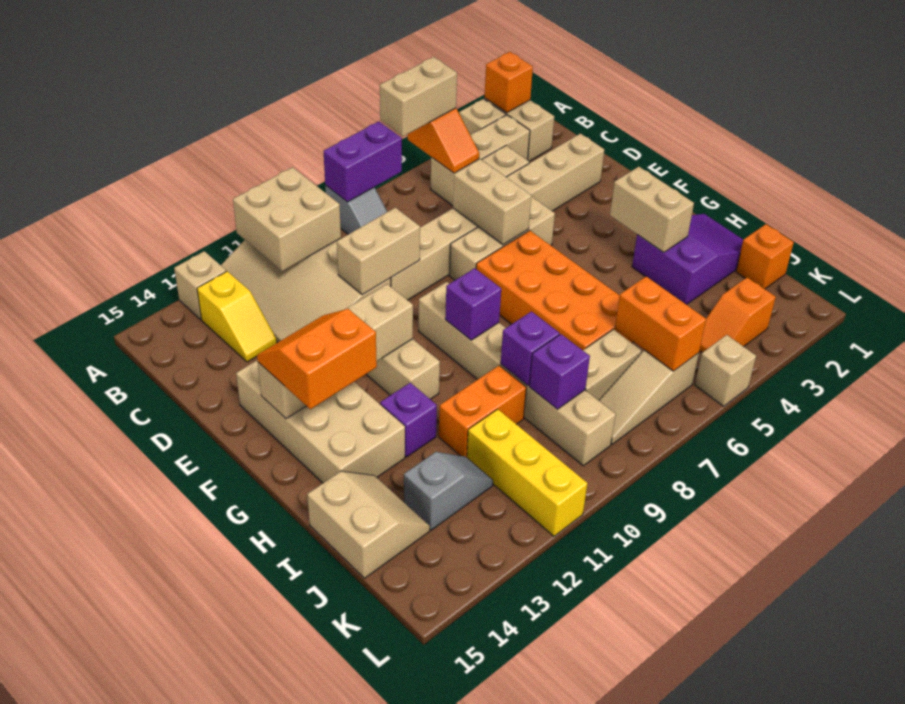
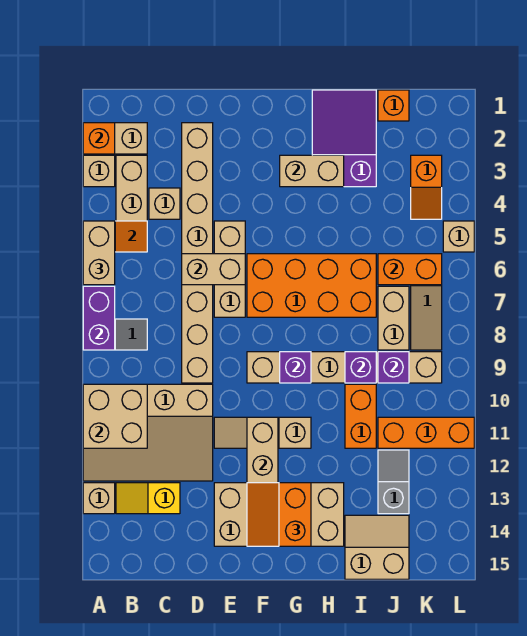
yellow 1x2 slope [197,271,277,362] -> yellow 1x2 slope turned to [116,483,180,514]
tan 1x2 brick [337,208,420,295] -> none
purple 1x1 brick [380,383,437,457] -> none
yellow 1x3 brick [467,409,587,536] -> orange 1x3 brick [378,417,474,448]

